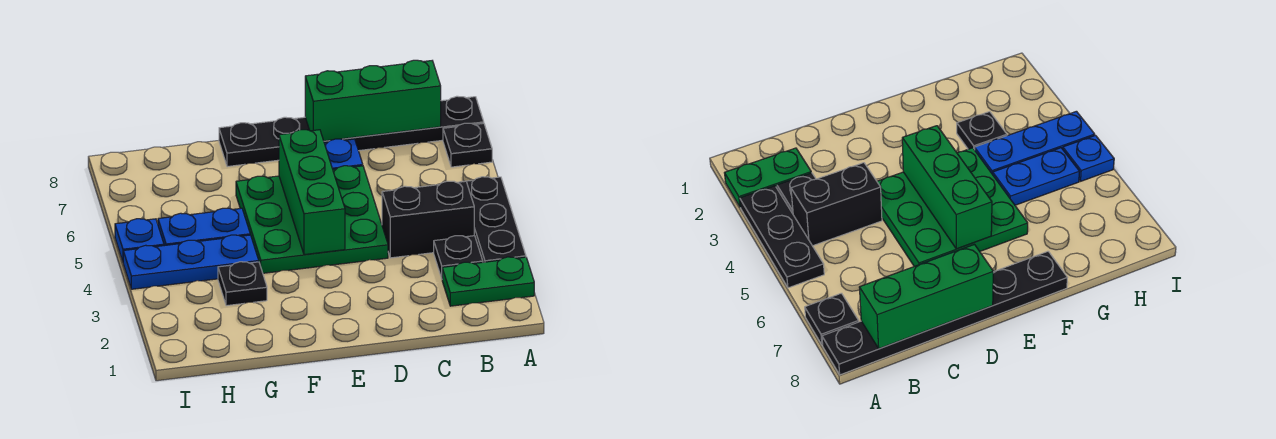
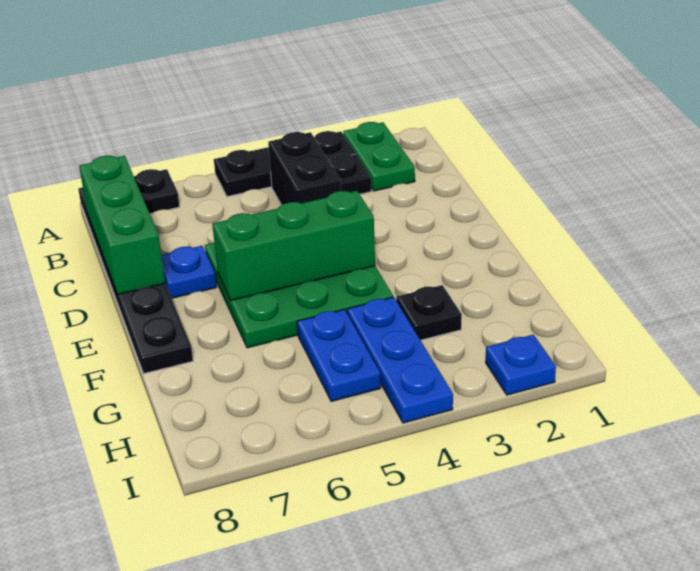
blue 1x1 plate [115,219,164,261] -> blue 1x1 plate moved to [486,335,556,395]

